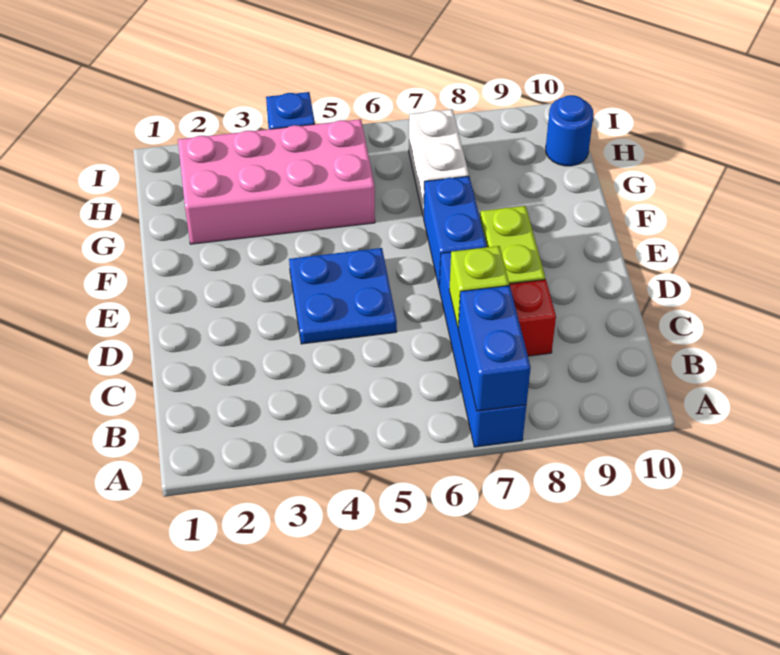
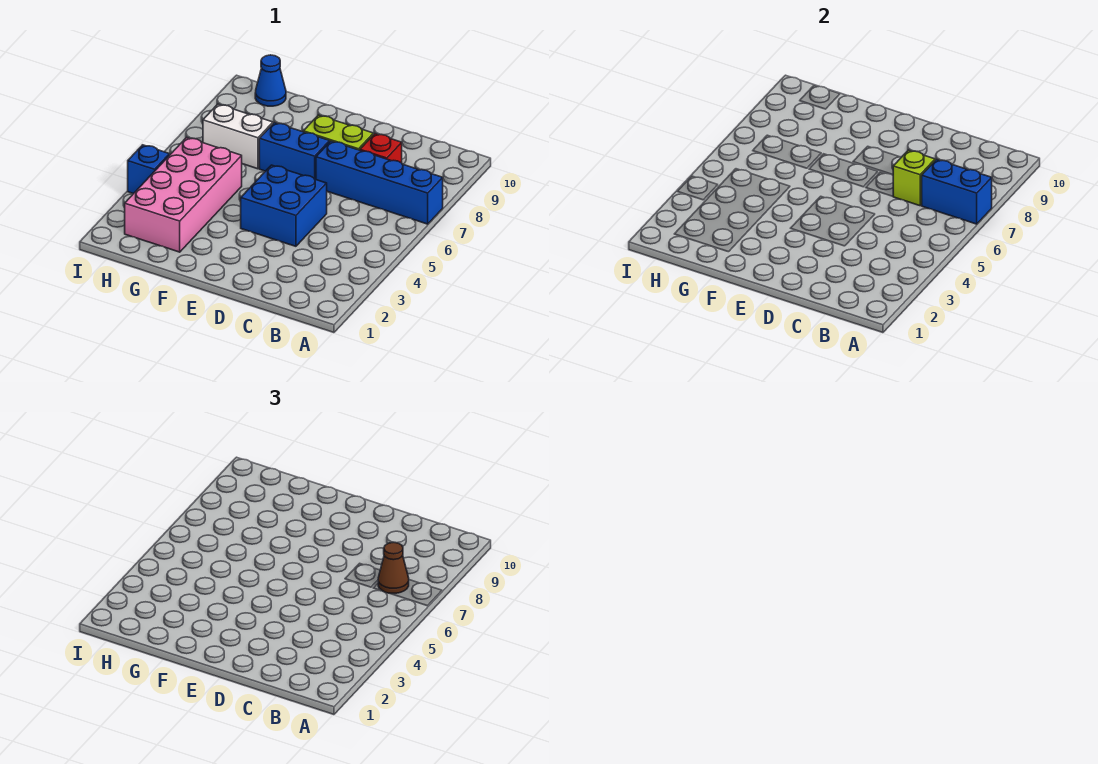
none -> brown 1x1 cone [378,542,409,594]
blue 2x2 plate [289,248,397,344] -> blue 2x2 brick [241,165,327,246]
blue 1x1 round brick [546,95,593,166] -> blue 1x1 cone [255,55,286,106]

